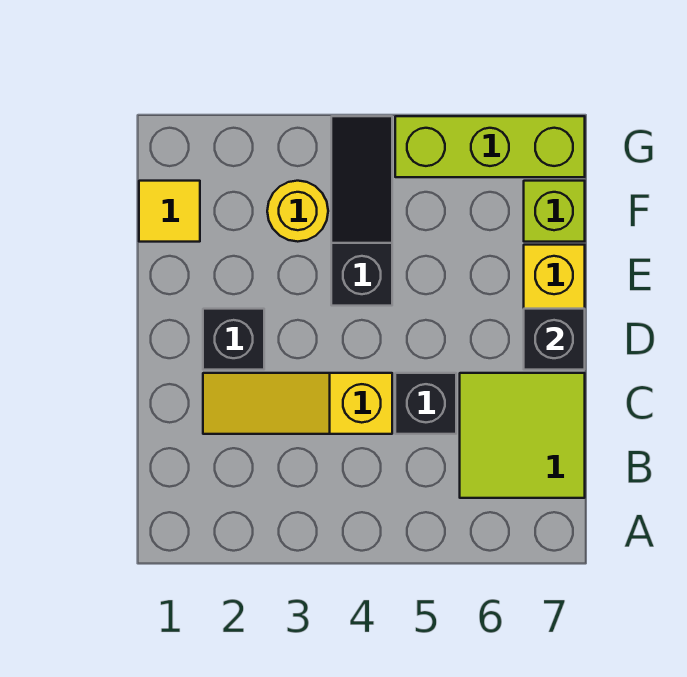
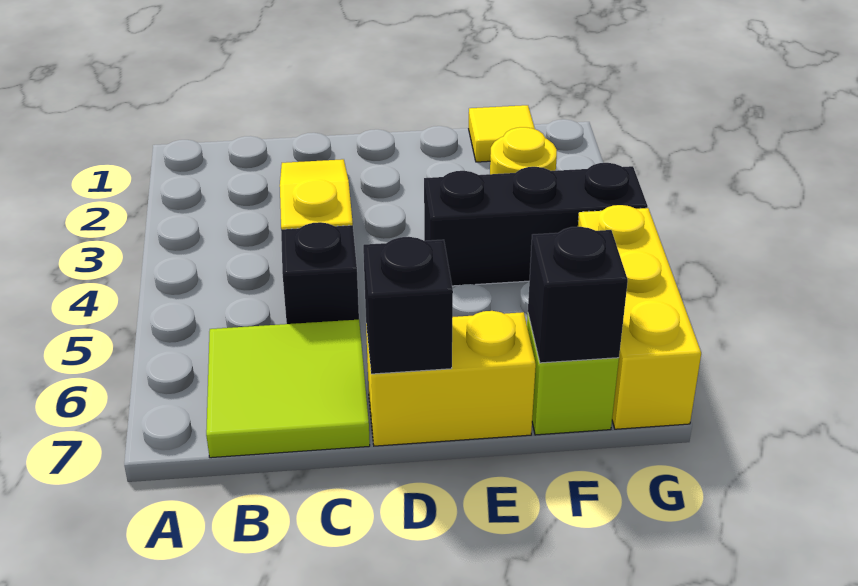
black 1x1 brick [203,309,264,370] -> black 1x1 brick moved to [528,227,628,363]
black 1x3 slope [331,116,392,306] -> black 1x3 brick [424,163,648,286]
lime 1x3 brick [395,116,585,177] -> yellow 1x3 brick [578,205,701,429]

